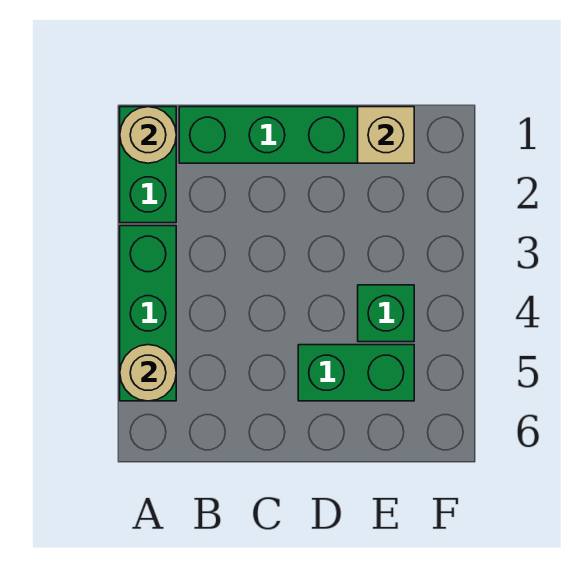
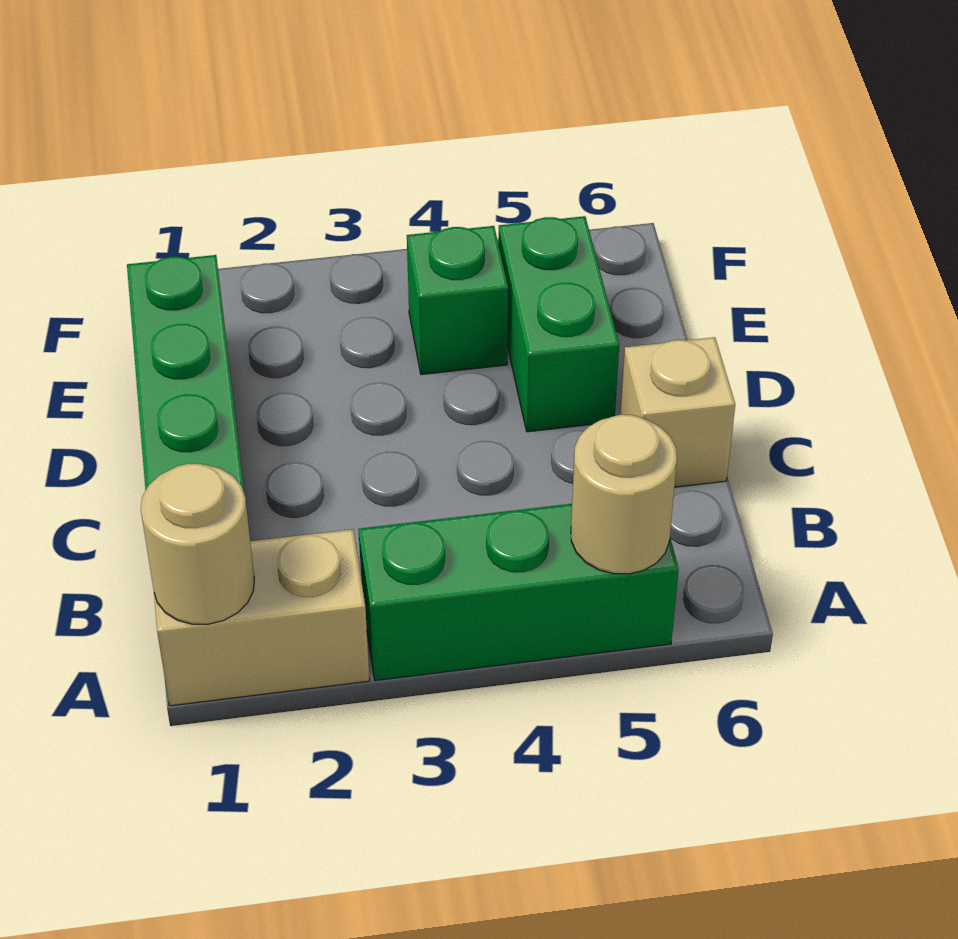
green 1x2 brick [120,107,176,223] -> tan 1x2 brick [154,529,370,706]
tan 1x1 brick [358,107,414,163] -> tan 1x1 brick moved to [620,337,735,487]

